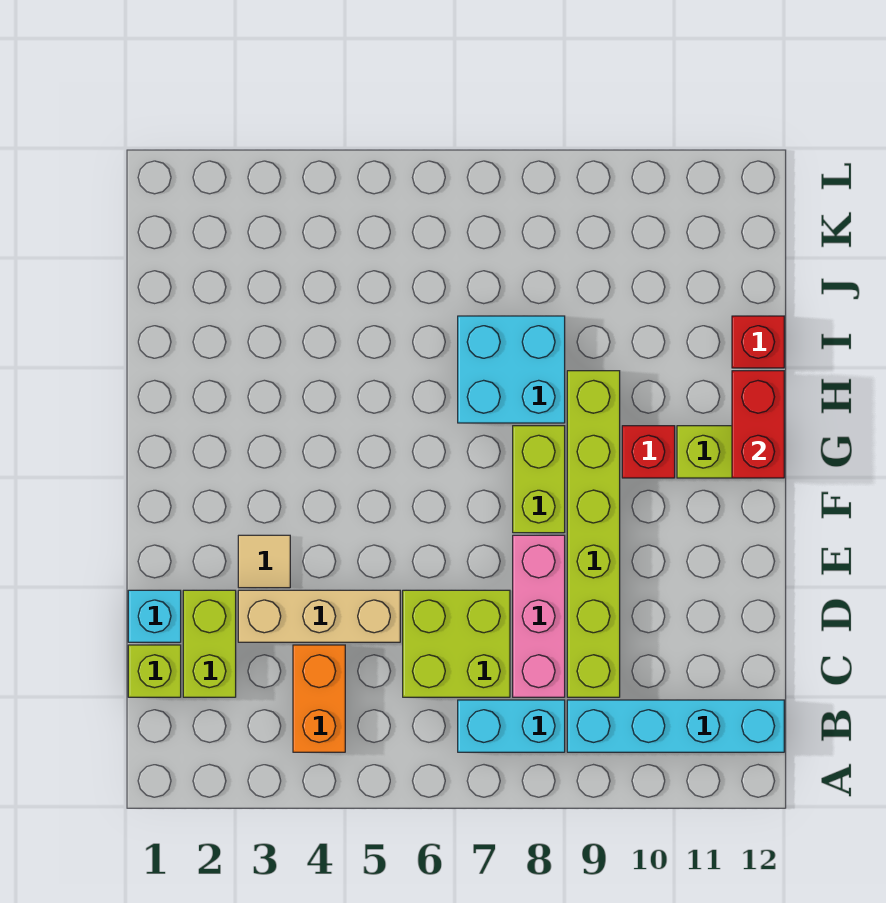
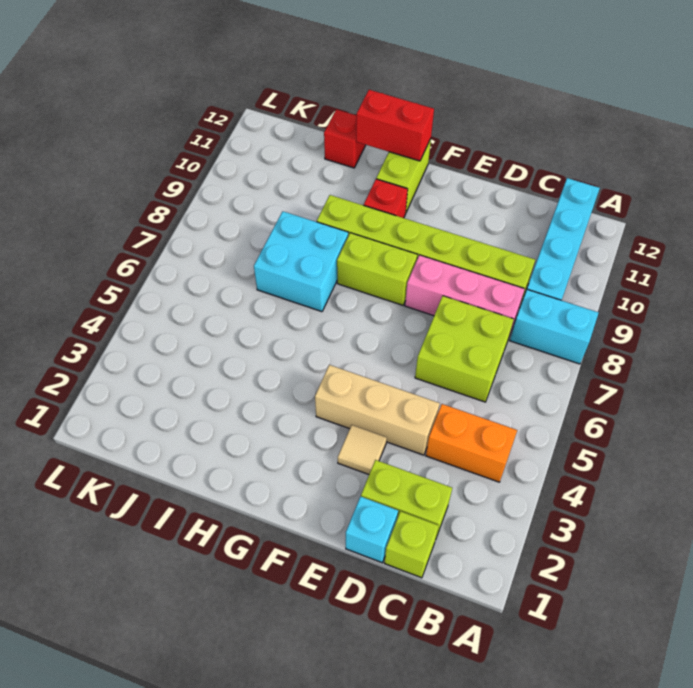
cyan 1x2 brick [458,700,565,752] -> cyan 1x2 brick turned to [510,290,598,364]
tan 1x3 brick [238,590,400,642] -> tan 1x3 brick turned to [315,365,440,455]

